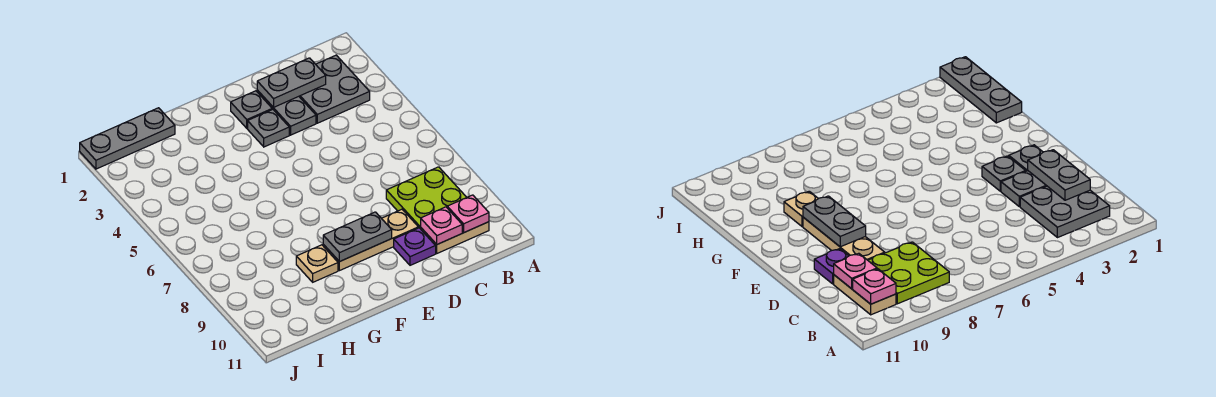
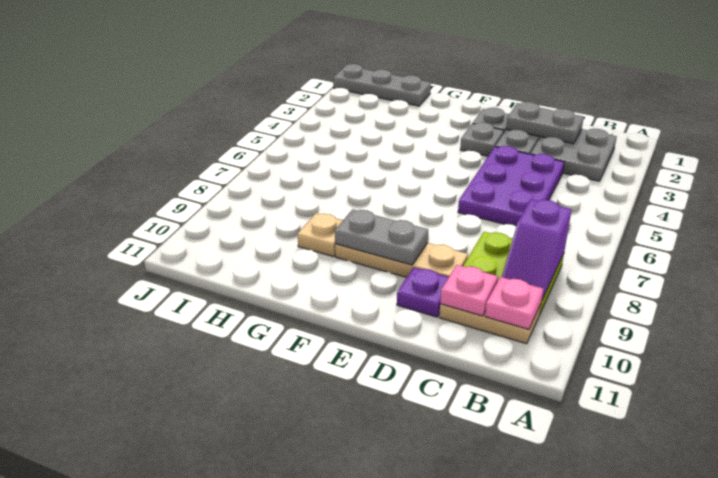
none -> purple 1x2 slope [502,199,572,300]
none -> purple 2x3 plate [458,146,564,226]

